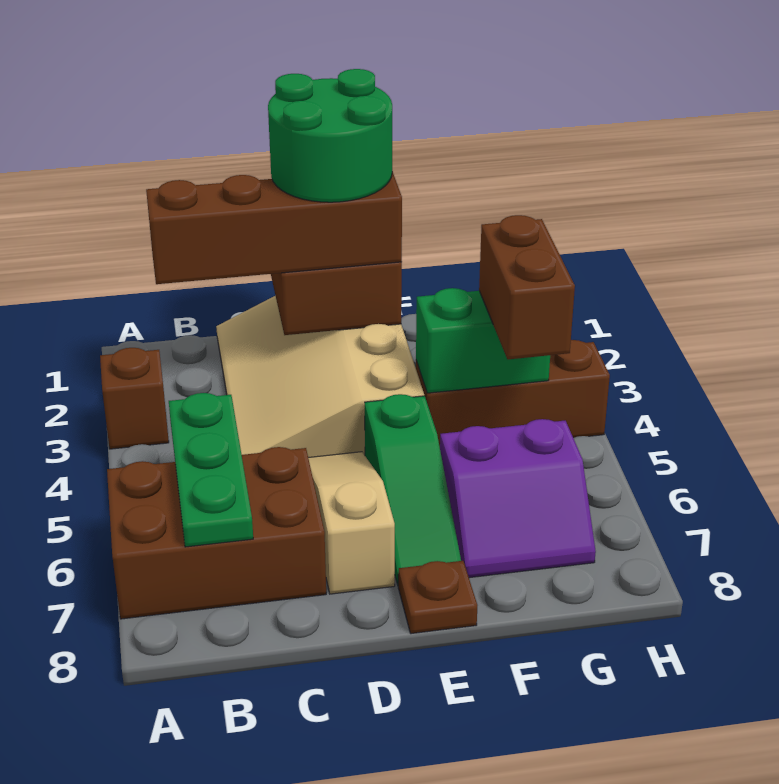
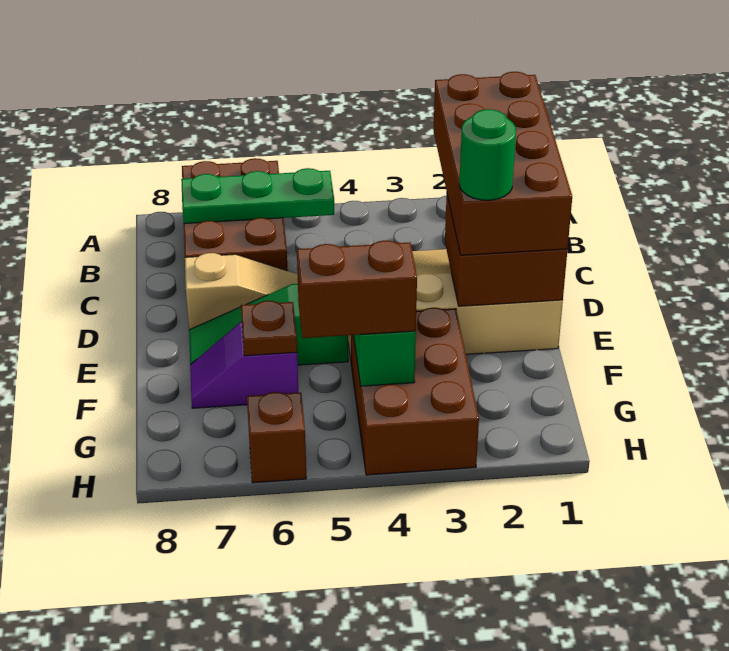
brown 1x1 brick [100,348,169,449] -> brown 1x1 brick moved to [247,392,306,483]
brown 1x4 brick [146,172,402,284] -> brown 2x4 brick [434,72,572,255]
green 2x2 round brick [268,69,392,202] -> green 1x1 round brick [459,109,516,200]
brown 1x1 plate [398,561,477,634] -> brown 1x1 plate moved to [241,301,297,356]
brown 1x3 brick [416,340,610,446] -> brown 2x3 brick [351,308,479,475]
purple 2x2 slope [440,419,596,578] -> purple 1x2 slope [190,322,299,408]

